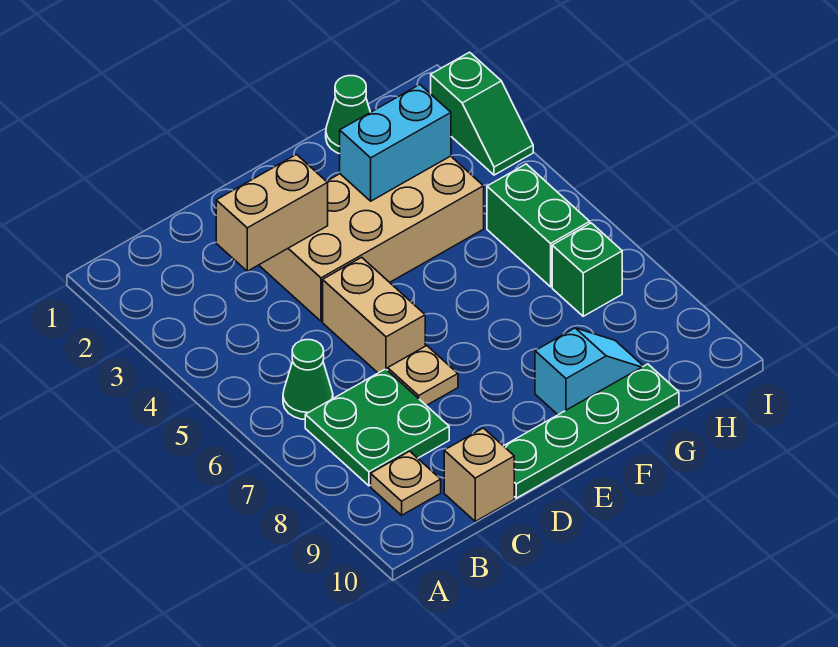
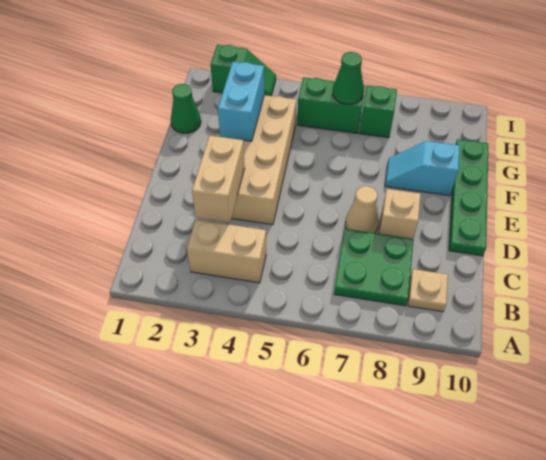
green 1x1 cone [283,340,333,419] -> green 1x1 cone moved to [333,52,364,105]
tan 1x1 brick [444,428,514,521] -> tan 1x1 brick moved to [379,189,421,239]
tan 1x2 brick [323,257,425,373] -> tan 1x2 brick moved to [187,220,266,283]
tan 1x1 plate [388,346,458,405] -> tan 1x1 cone [345,186,379,233]
cyan 1x2 slope [535,328,643,415] -> cyan 1x2 slope turned to [385,141,460,196]

